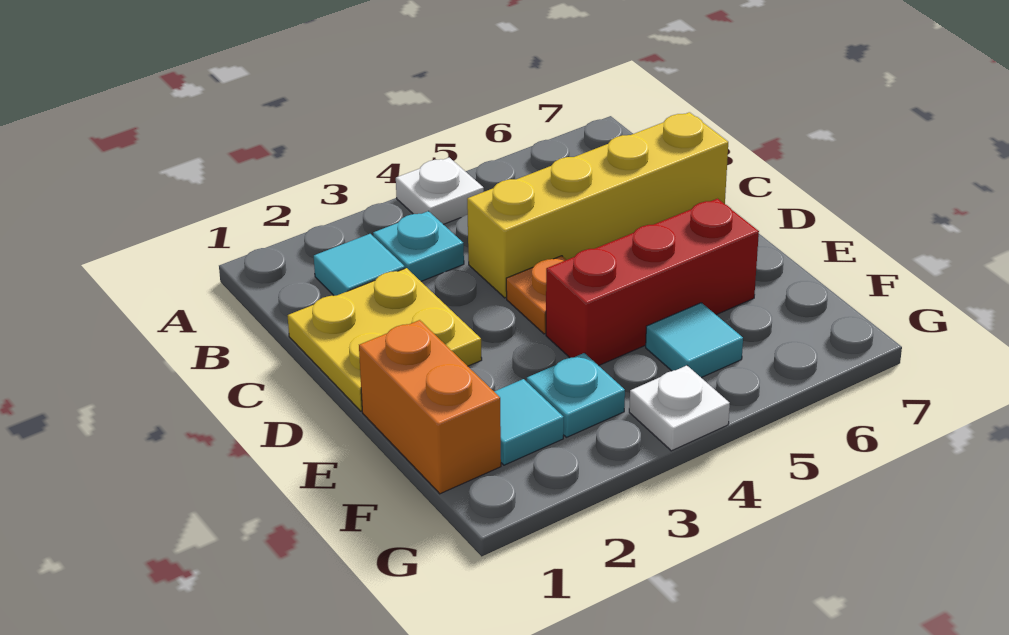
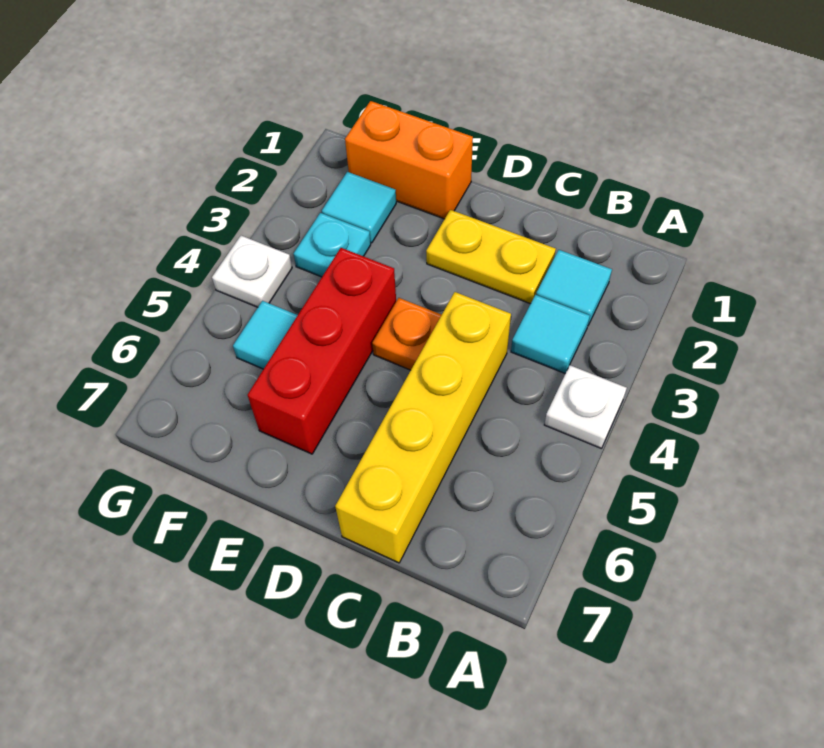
cyan 1x1 plate [373,211,464,281] -> cyan 1x1 tile [511,295,590,374]
yellow 2x2 plate [288,268,482,411] -> yellow 1x2 plate [426,210,556,304]

